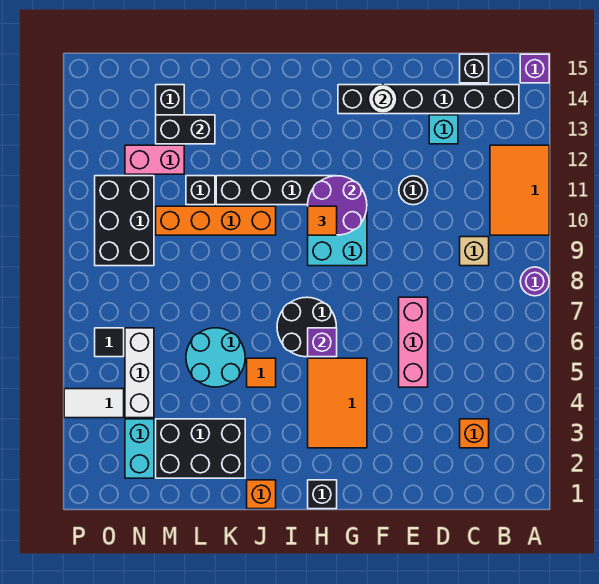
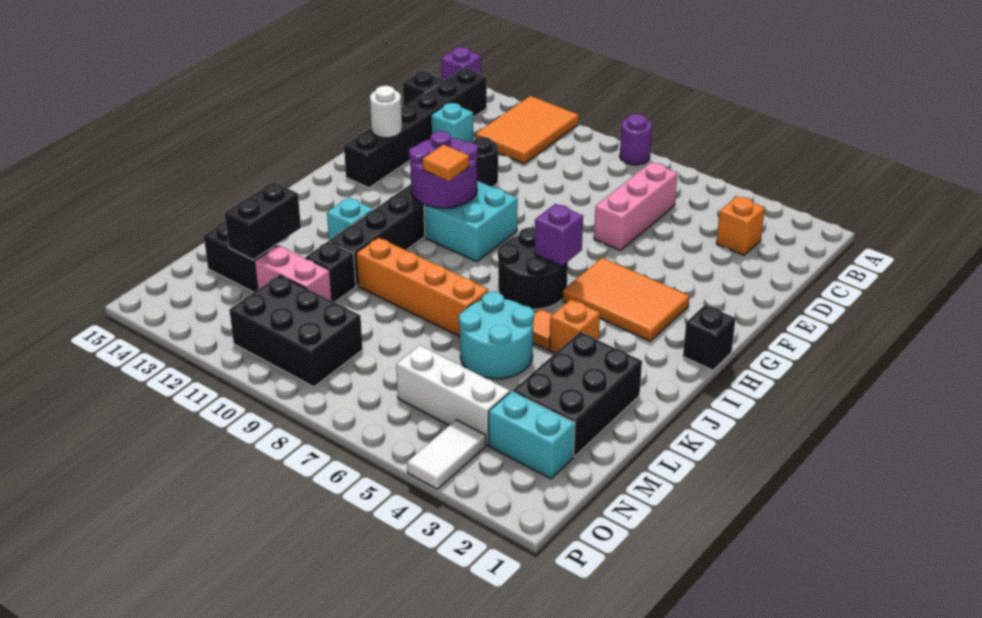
orange 2x3 tile [490,145,549,235] -> orange 2x3 tile turned to [475,96,579,164]
tan 1x1 brick [460,237,489,266] -> none
pink 1x3 brick [399,297,428,387] -> pink 1x3 brick turned to [594,162,678,251]
orange 1x1 brick [247,480,276,509] -> orange 1x1 brick moved to [549,299,600,353]
orange 1x4 brick [156,206,276,235] -> orange 1x4 brick turned to [356,238,488,336]
none -> cyan 1x1 brick [327,198,373,242]
pink 1x2 brick [125,145,184,174] -> pink 1x2 brick turned to [255,245,332,301]
black 1x1 tile [95,328,124,357] -> none

